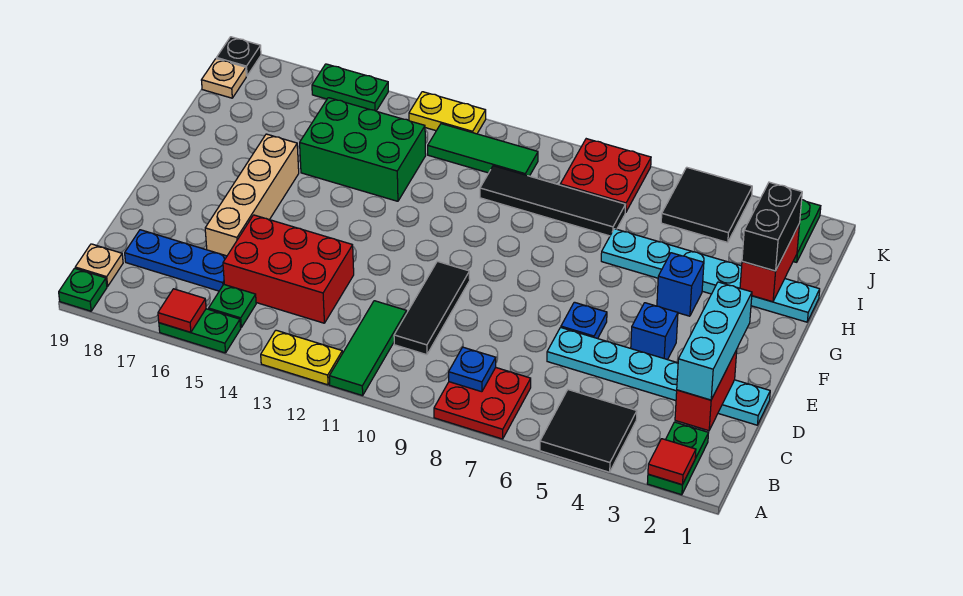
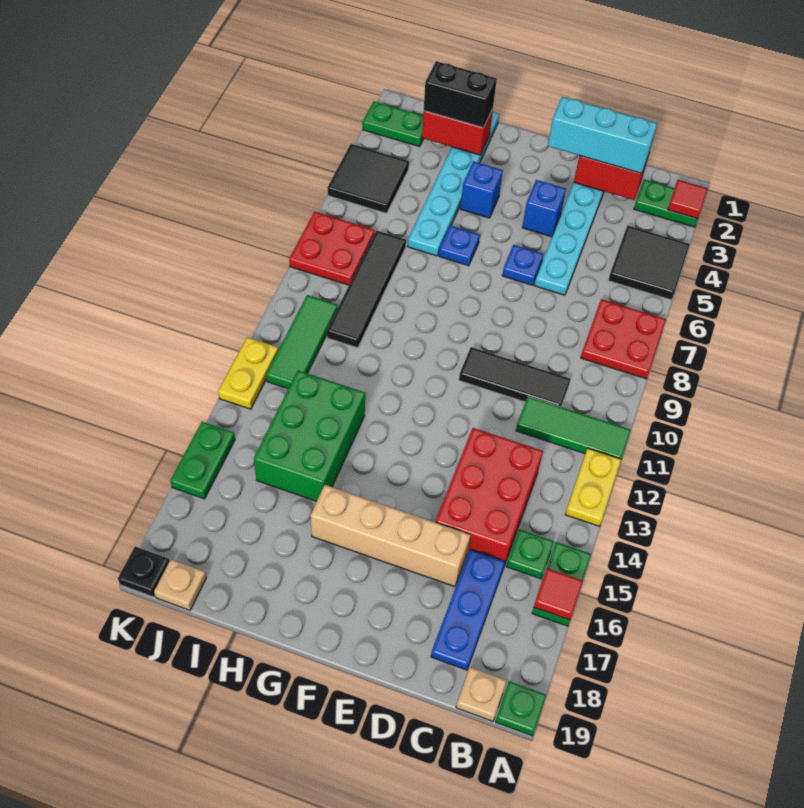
blue 1x1 plate [449,347,496,392] -> blue 1x1 plate moved to [439,226,480,266]

